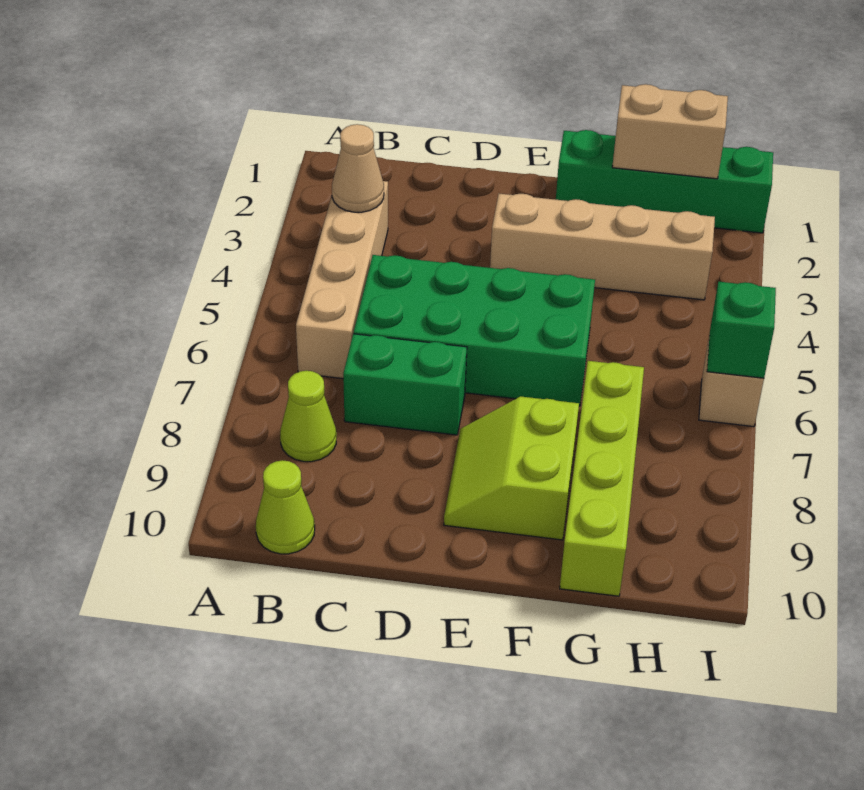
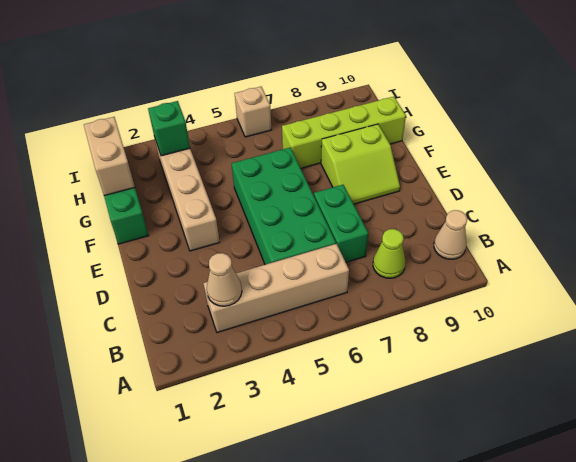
lime 1x1 cone [256,460,315,554] -> tan 1x1 cone [434,210,467,259]
green 1x1 brick [707,282,776,378] -> green 1x1 brick moved to [148,101,190,156]

